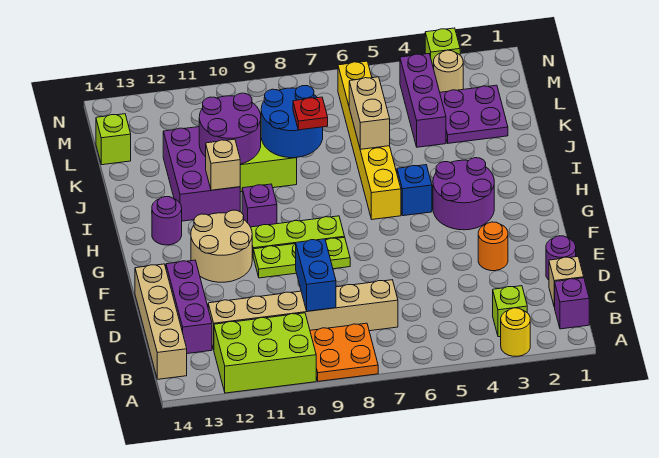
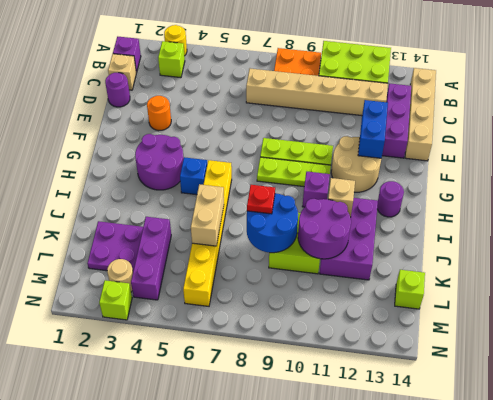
blue 1x2 brick [296,239,336,311] -> blue 1x2 brick moved to [358,100,388,158]

